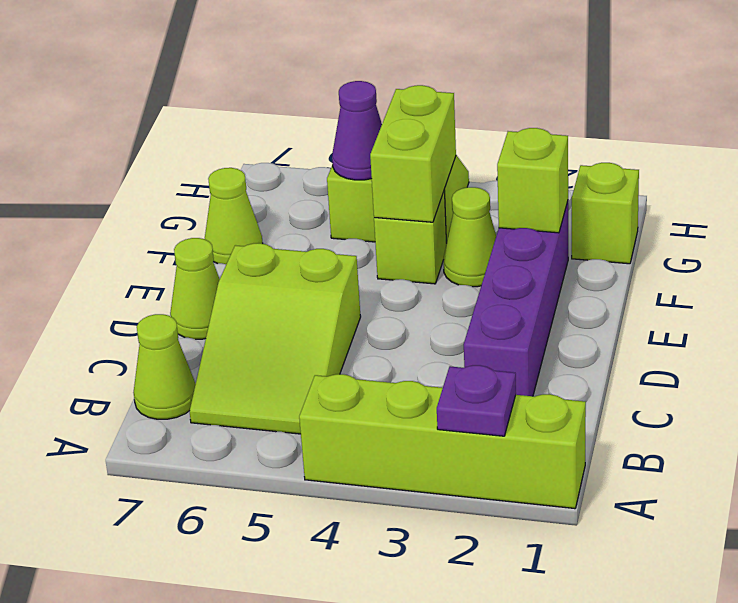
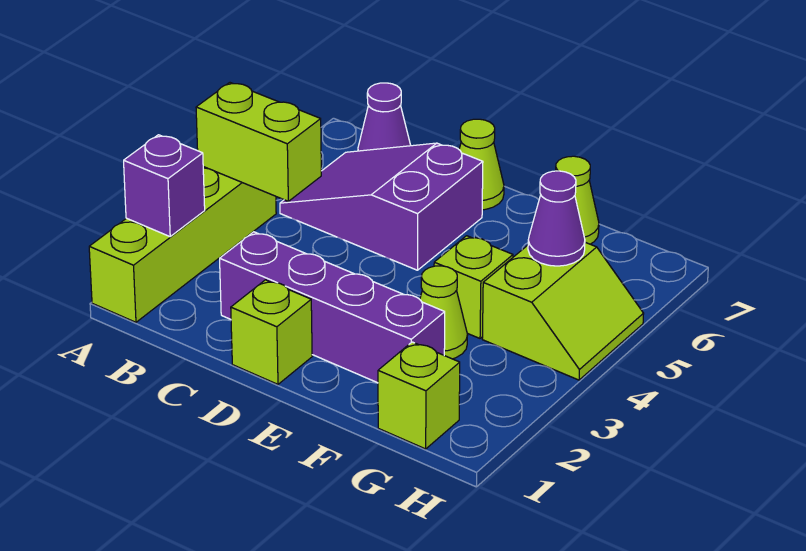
purple 1x1 plate [437,365,516,436] -> purple 1x1 brick [124,135,205,236]
lime 2x3 slope [190,243,361,434] -> purple 2x3 slope [280,143,483,270]
lime 1x1 cone [133,314,196,419] -> purple 1x1 cone [358,83,411,151]
lime 1x1 brick [497,128,568,233] -> lime 1x1 brick moved to [231,280,312,384]
lime 1x2 brick [370,85,456,222] -> lime 1x2 brick moved to [196,83,321,201]

